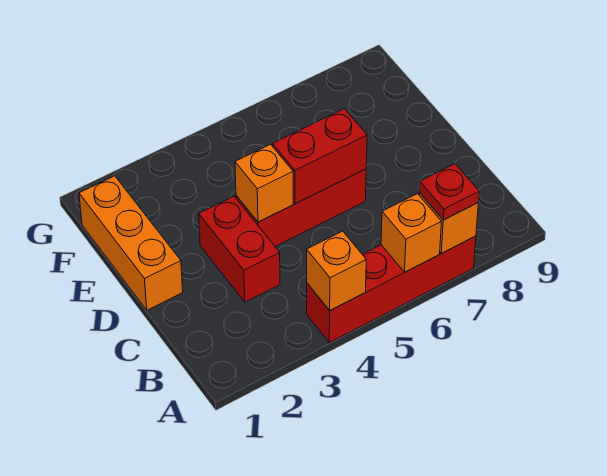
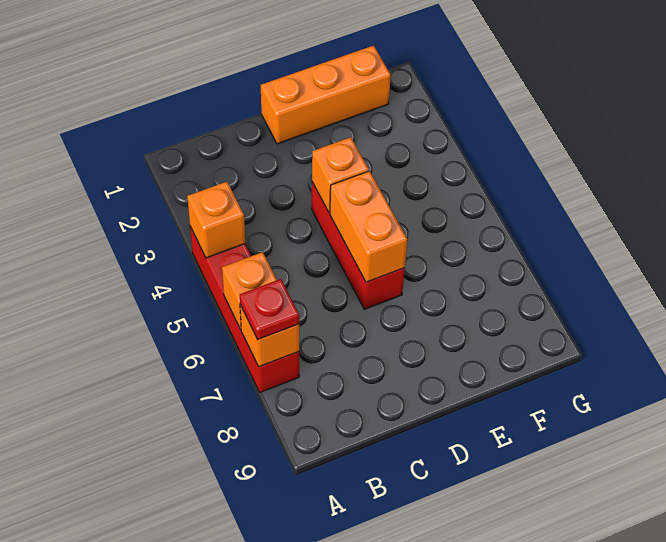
red 1x2 brick [199,196,280,302] -> none
red 1x2 brick [272,109,367,204] -> orange 1x2 brick [330,171,407,282]

